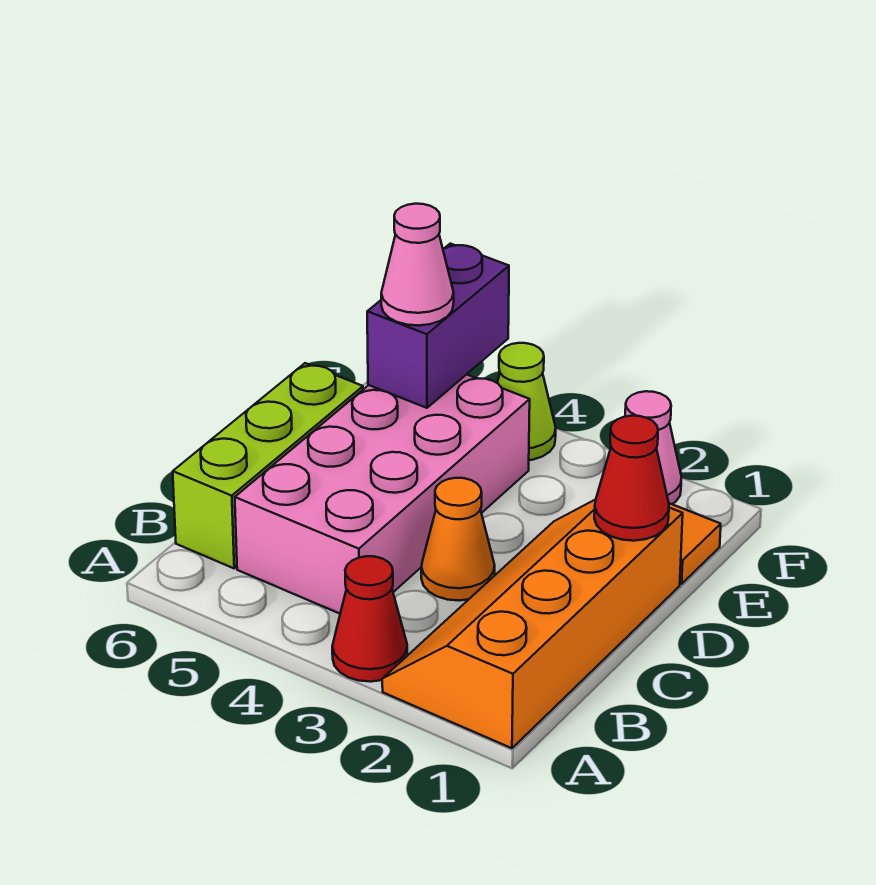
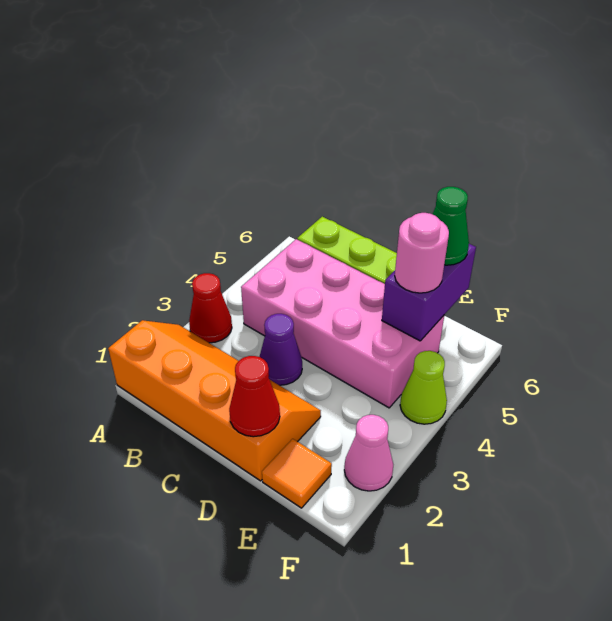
orange 1x1 cone [421,478,495,601] -> purple 1x1 cone [260,314,302,385]
purple 1x2 brick [367,244,509,408] -> purple 1x2 brick turned to [382,244,476,341]
pink 1x1 cone [381,204,454,326] -> pink 1x1 round brick [395,213,449,293]
none -> green 1x1 cone [433,187,469,265]

